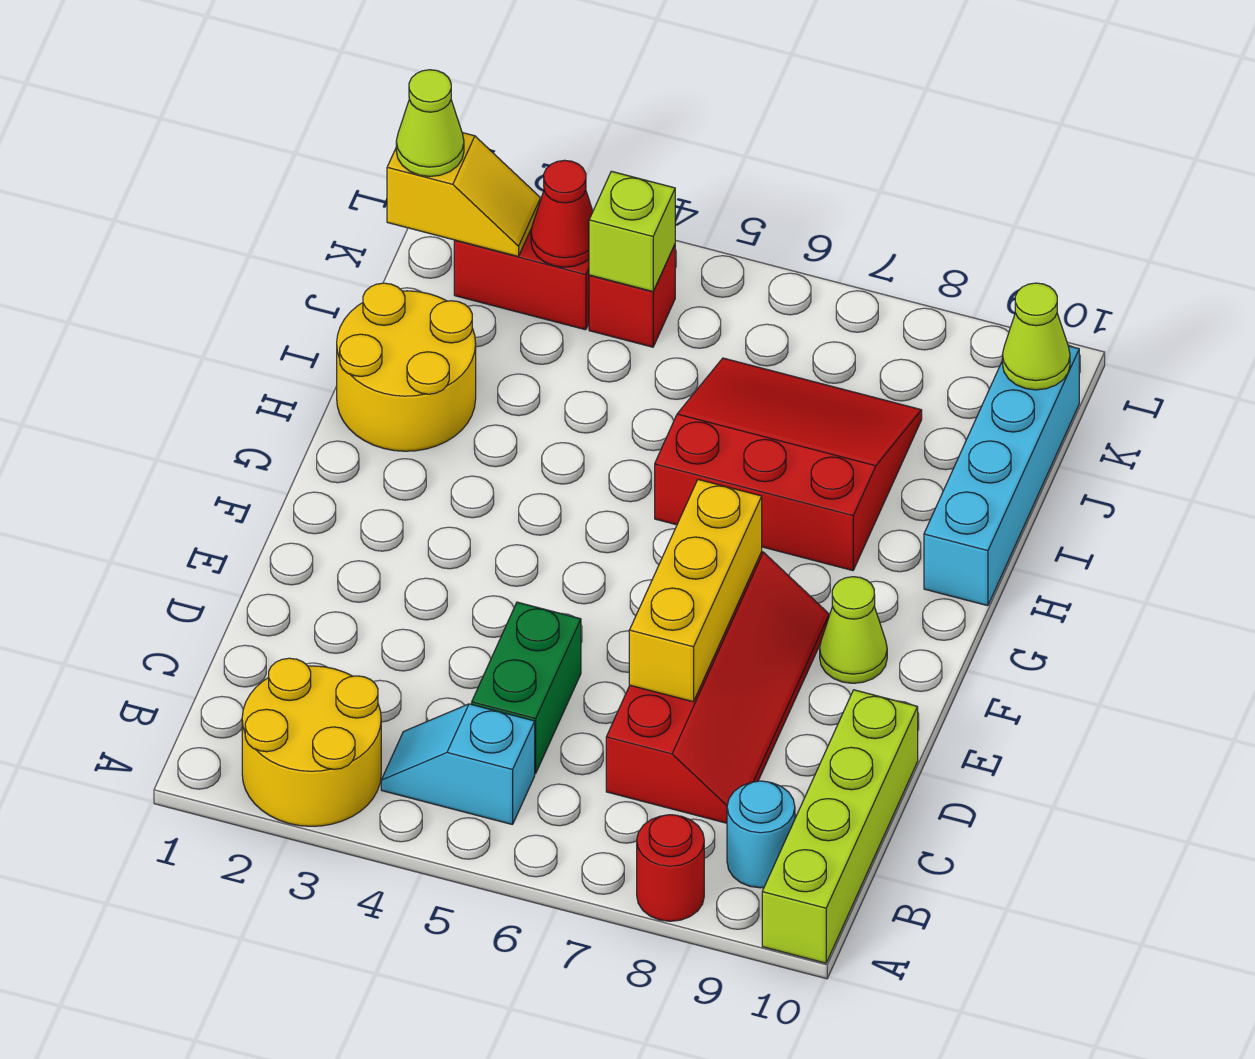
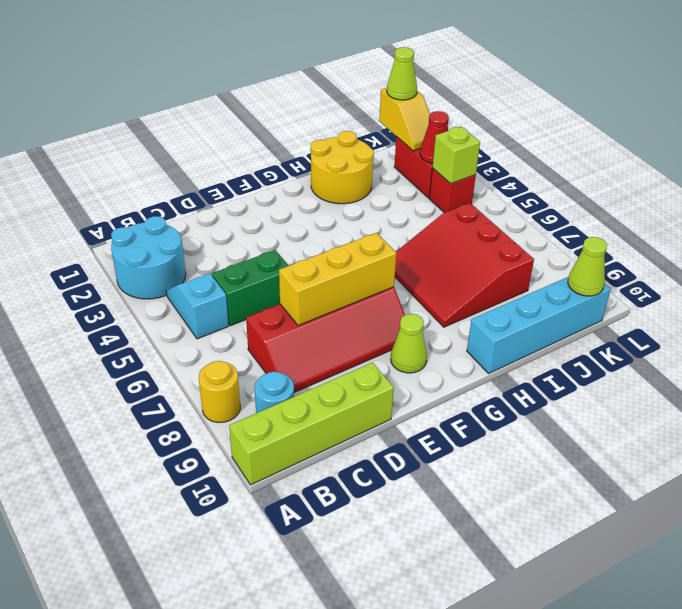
yellow 2x2 round brick [242,658,381,826] -> cyan 2x2 round brick [111,216,186,299]
red 1x1 round brick [637,815,704,921] -> yellow 1x1 round brick [199,361,240,423]
red 3x3 slope [655,358,922,571] -> red 3x3 slope turned to [395,203,534,327]

